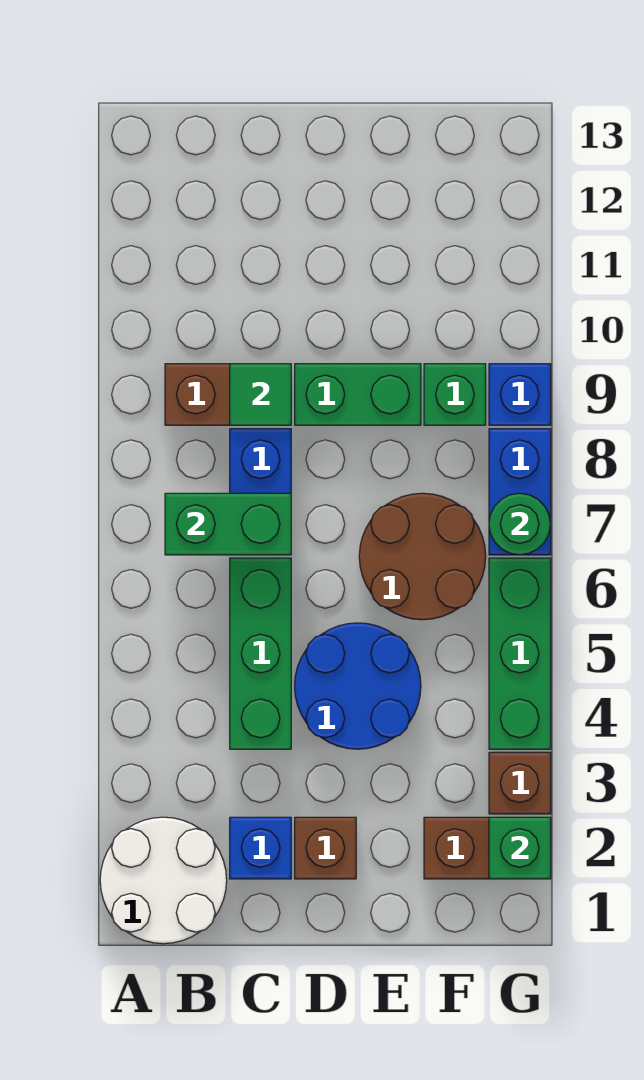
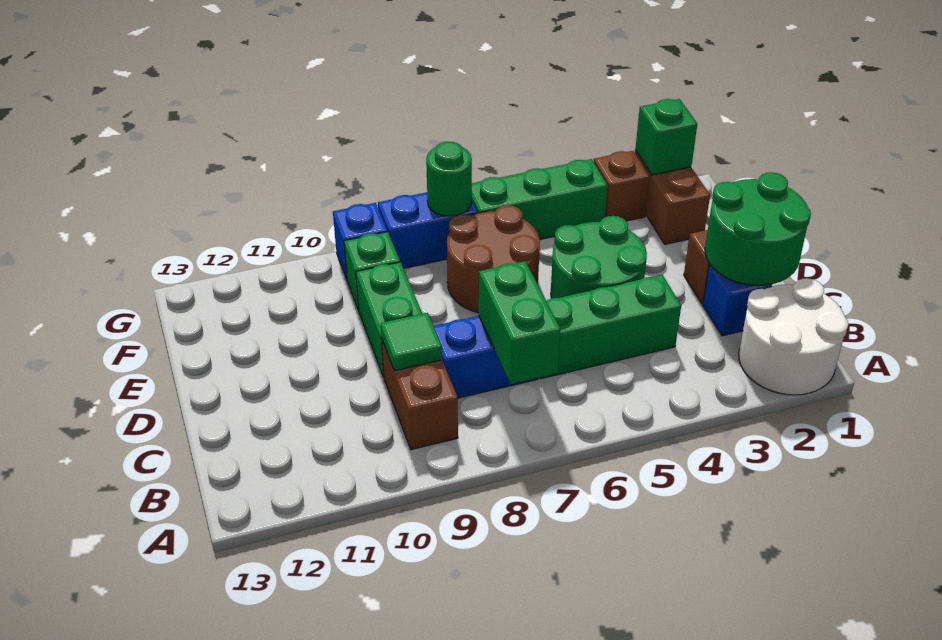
none -> green 2x2 round brick [705,172,811,286]
blue 2x2 round brick [295,623,421,749] -> green 2x2 round brick [551,216,647,298]

